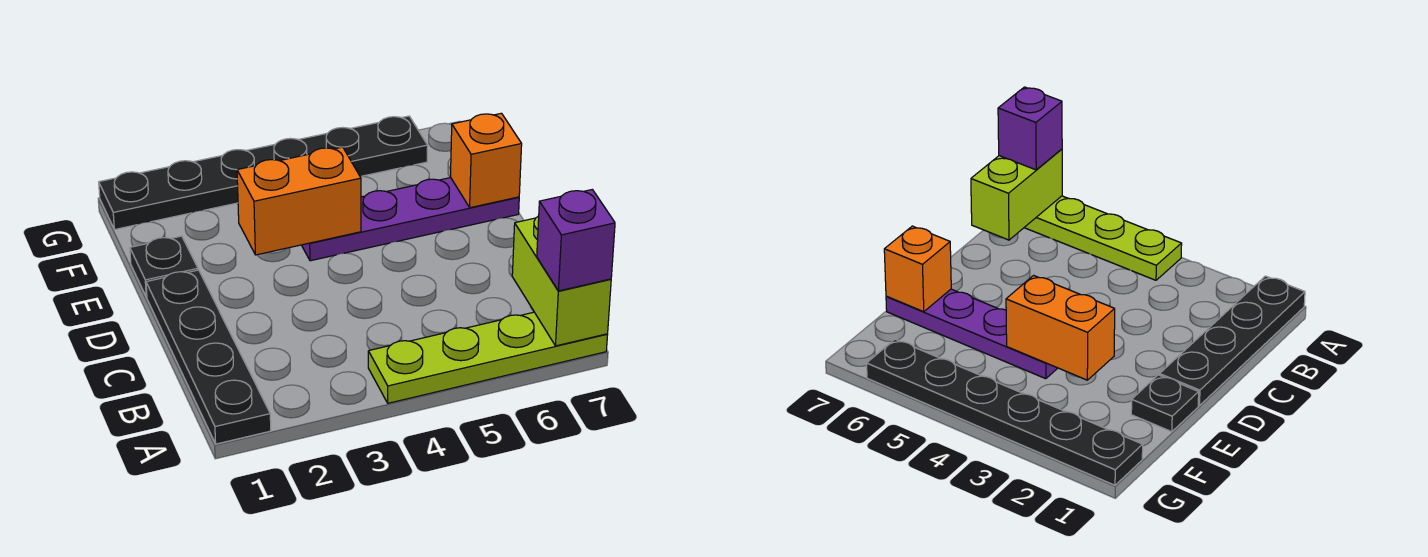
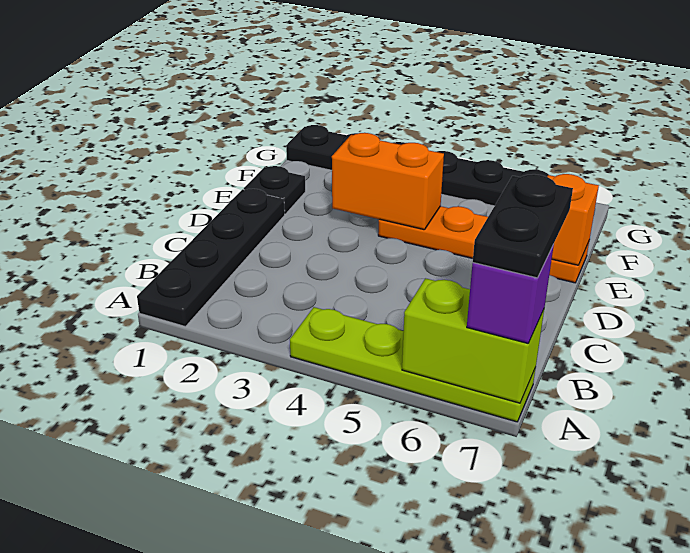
lime 1x2 brick [512,216,611,346] -> lime 1x2 brick turned to [402,278,544,403]
none -> black 1x2 plate [473,174,573,278]
purple 1x4 plate [302,178,519,261] -> orange 1x4 plate [378,206,589,283]

